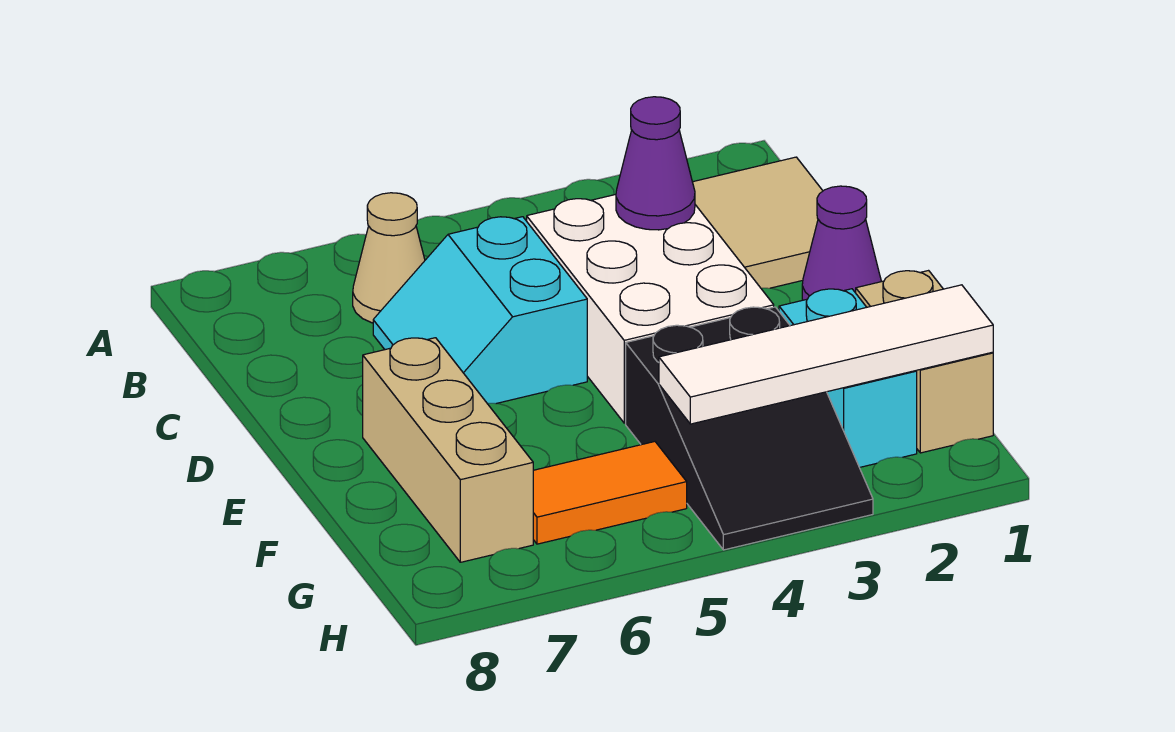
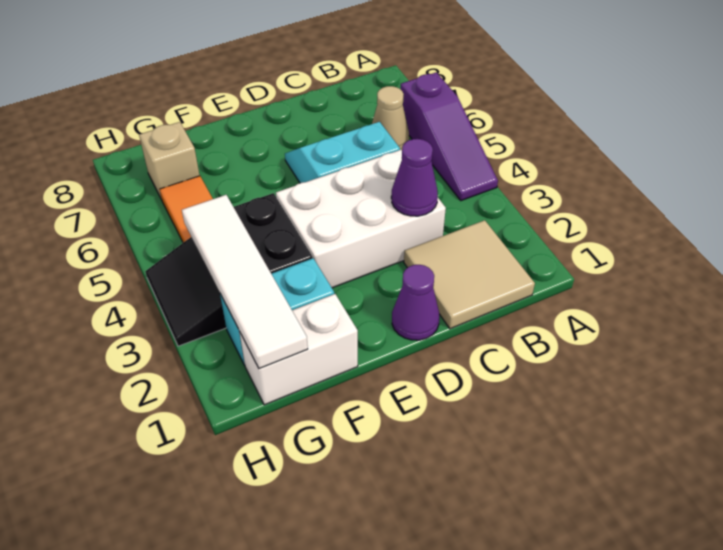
none -> purple 1x3 slope [401,72,498,201]
tan 1x3 brick [363,338,533,562] -> tan 1x1 brick [139,122,200,200]
tan 1x2 brick [856,271,993,453] -> white 1x2 brick [239,294,358,405]

